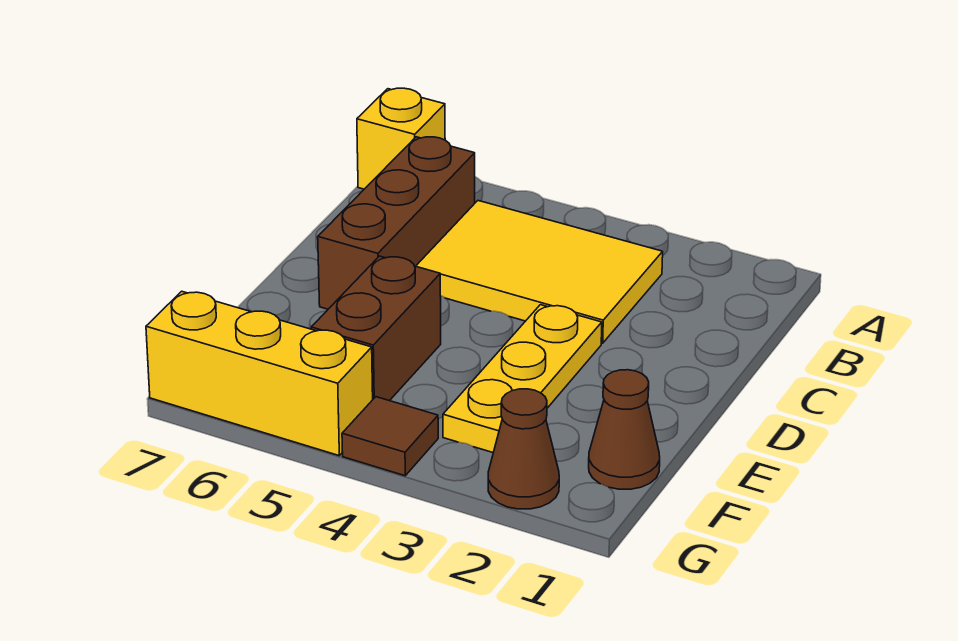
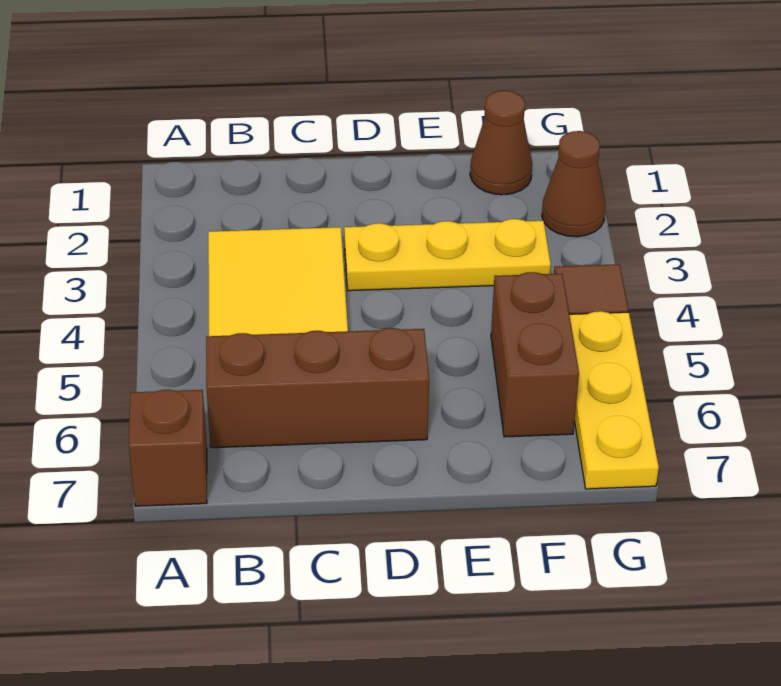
yellow 1x1 brick [357,88,445,189] -> brown 1x1 brick [129,390,207,506]
brown 1x2 brick [311,256,441,401] -> brown 1x2 brick turned to [491,272,579,437]
yellow 1x3 brick [146,291,373,456] -> yellow 1x3 plate [569,311,659,489]

